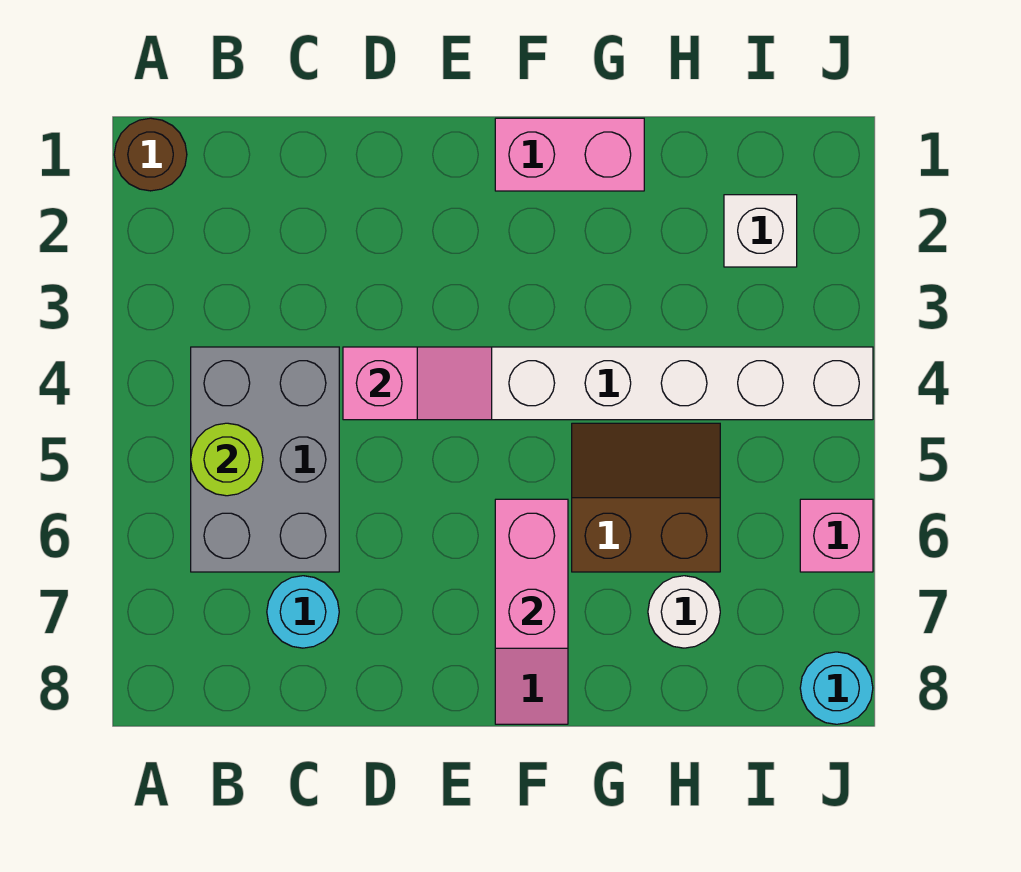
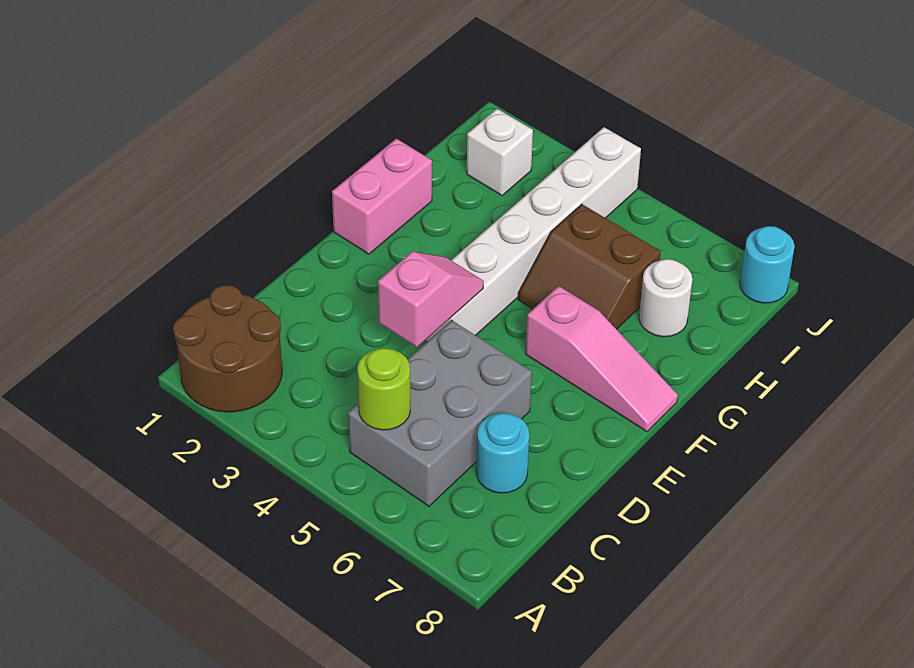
brown 1x1 round brick [114,118,187,191] -> brown 2x2 round brick [173,285,282,412]
grey 2x3 brick [191,347,339,572] -> grey 2x3 brick turned to [348,320,532,506]
pink 1x2 brick [495,499,568,648] -> none
brown 2x2 slope [572,423,720,572] -> brown 2x2 slope turned to [518,204,661,329]
pink 1x1 brick [800,499,873,572] -> none

